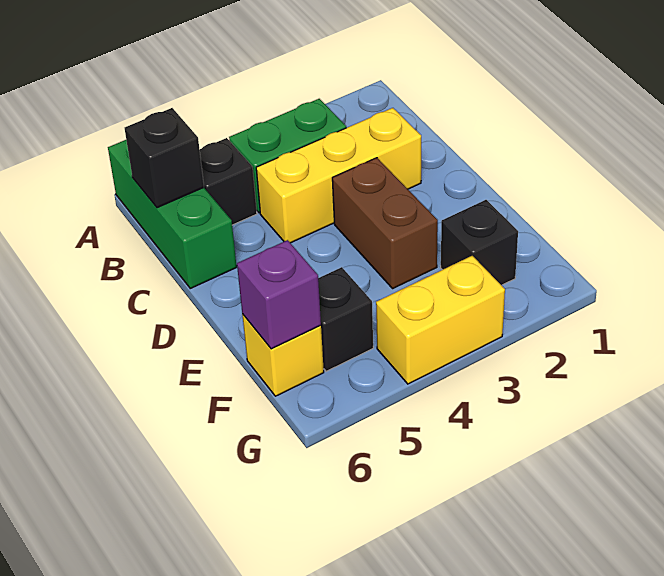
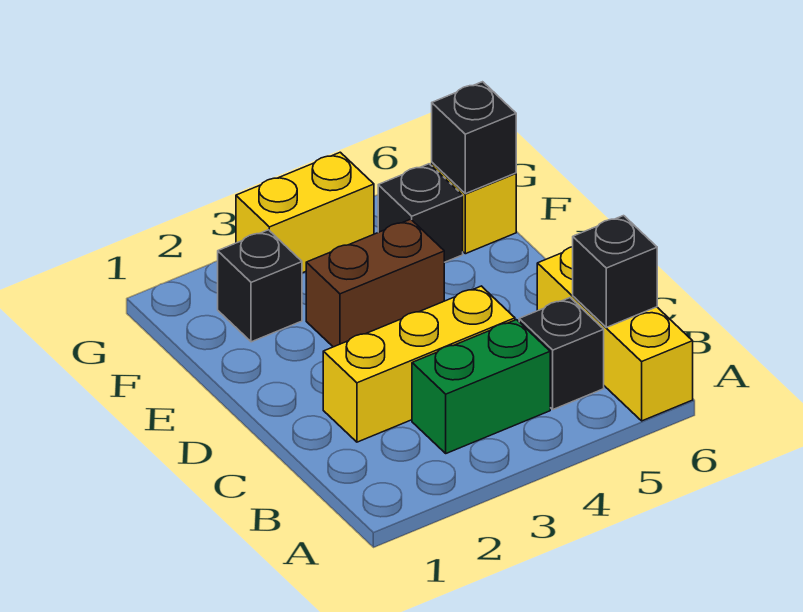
green 1x3 brick [108,140,237,288] -> yellow 1x3 brick [537,247,693,421]
brown 1x2 brick [332,158,438,288] -> brown 1x2 brick turned to [306,219,444,347]
purple 1x1 brick [237,240,321,349] -> black 1x1 brick [432,82,516,194]

